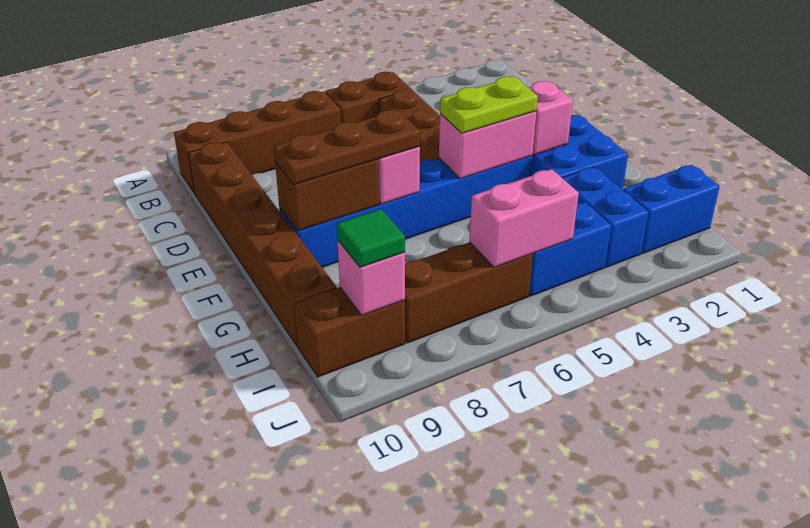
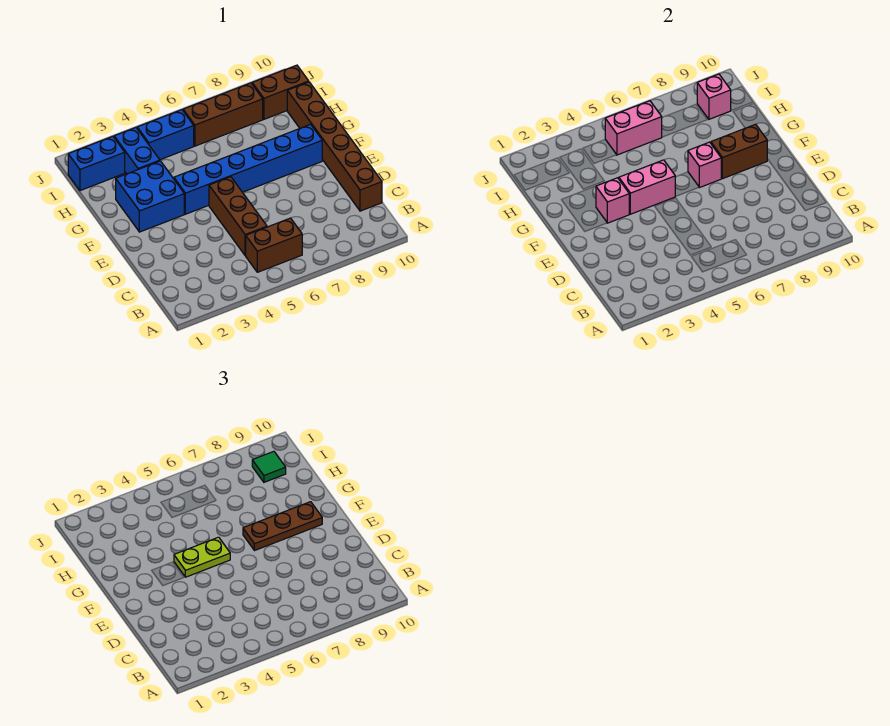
brown 1x4 brick [174,91,341,192] -> none

